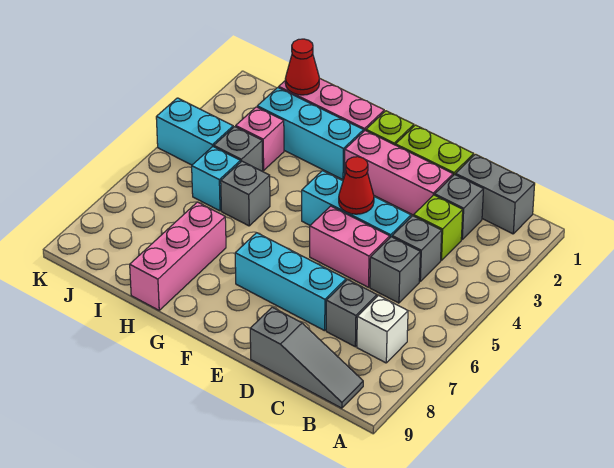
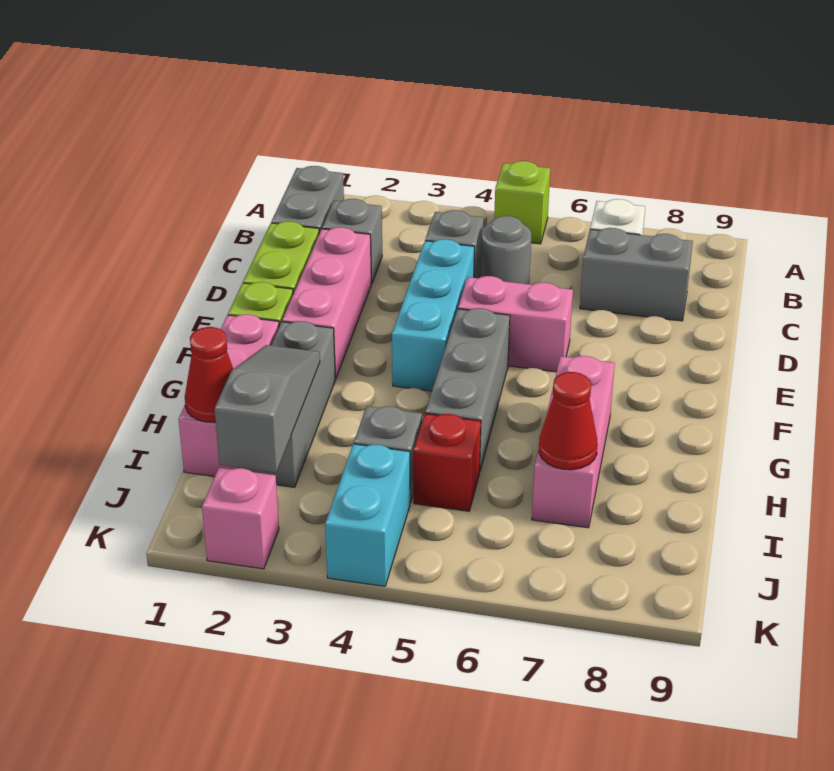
grey 1x3 slope [250,307,363,408] -> grey 1x3 slope moved to [215,345,320,473]
lime 1x1 brick [414,195,463,260] -> lime 1x1 brick moved to [494,161,550,244]
grey 1x1 brick [370,237,420,303] -> grey 1x1 round brick [481,216,531,284]
grey 1x1 brick [326,279,377,347] -> grey 1x2 brick [580,228,693,321]
pink 1x2 brick [310,206,390,287] -> pink 1x2 brick turned to [458,276,573,372]
cyan 1x3 brick [235,233,346,331] -> none
red 1x1 cone [339,157,374,214] -> red 1x1 cone moved to [539,372,598,470]
cyan 1x3 brick [257,88,364,180] -> grey 1x3 brick [244,321,335,487]
grey 1x1 brick [221,161,270,226] -> grey 1x3 brick [425,308,510,472]
pink 1x3 brick [130,202,226,310] -> pink 1x3 brick turned to [532,356,615,528]
pink 1x1 brick [236,107,284,170] -> pink 1x1 brick moved to [202,468,279,569]
cyan 1x1 brick [192,147,240,211] -> red 1x1 brick [413,414,481,511]

